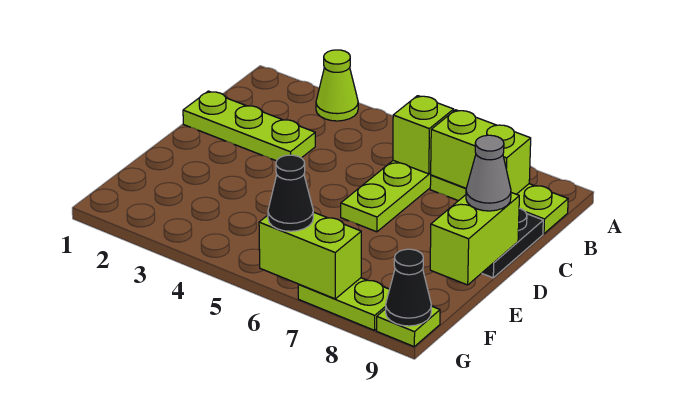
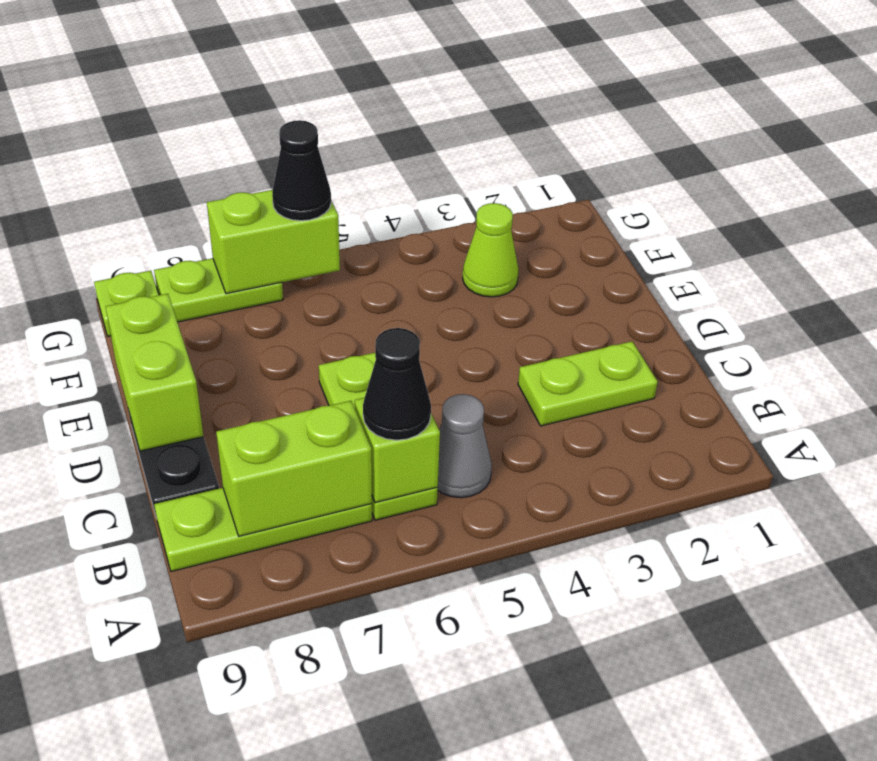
lime 1x1 cone [316,50,358,121] -> lime 1x1 cone moved to [463,203,519,297]
lime 1x3 plate [183,91,315,161] -> lime 1x2 plate [518,341,658,426]
grey 1x1 cone [466,135,511,211] -> grey 1x1 cone moved to [438,394,492,498]
black 1x1 cone [386,249,431,326] -> black 1x1 cone moved to [363,328,431,440]

